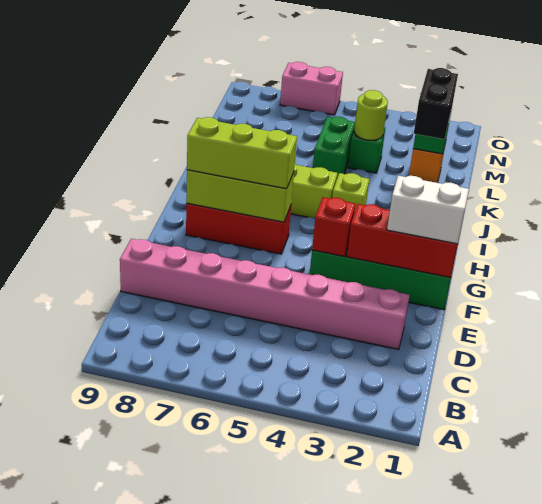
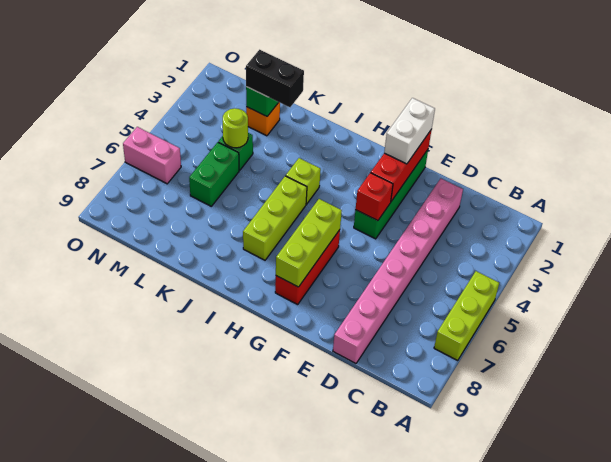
lime 1x3 brick [187,117,297,189] -> lime 1x3 brick moved to [434,271,499,361]
green 1x2 brick [313,117,355,178] -> green 1x2 brick turned to [189,142,239,206]
pink 1x2 brick [280,62,343,115] -> pink 1x2 brick turned to [123,127,181,184]

